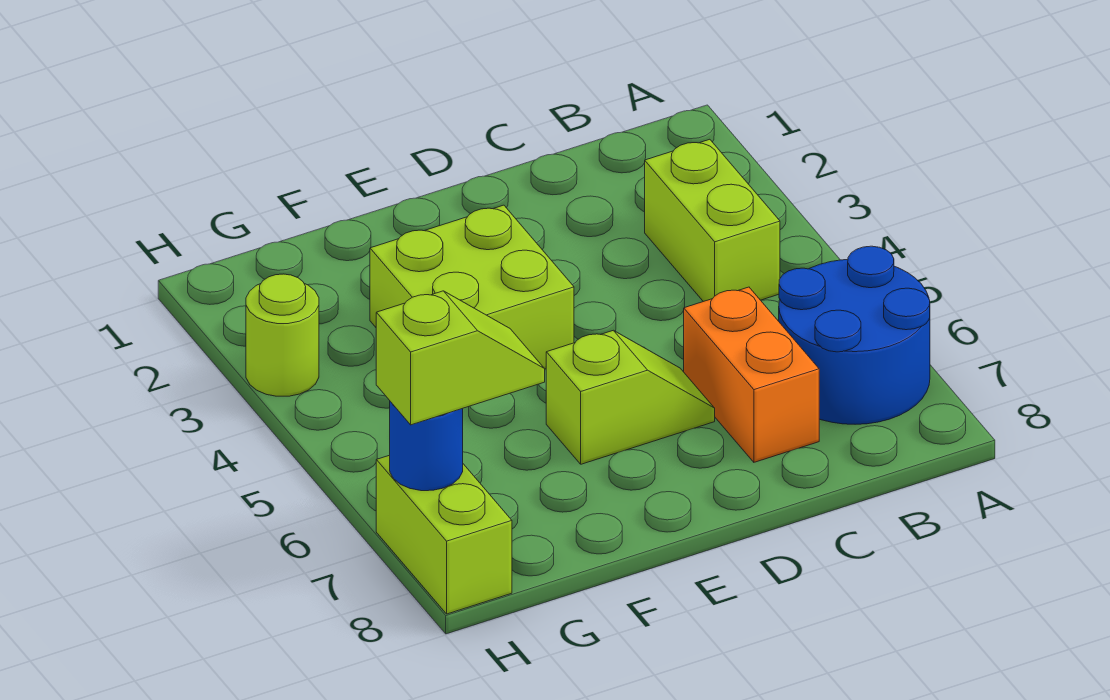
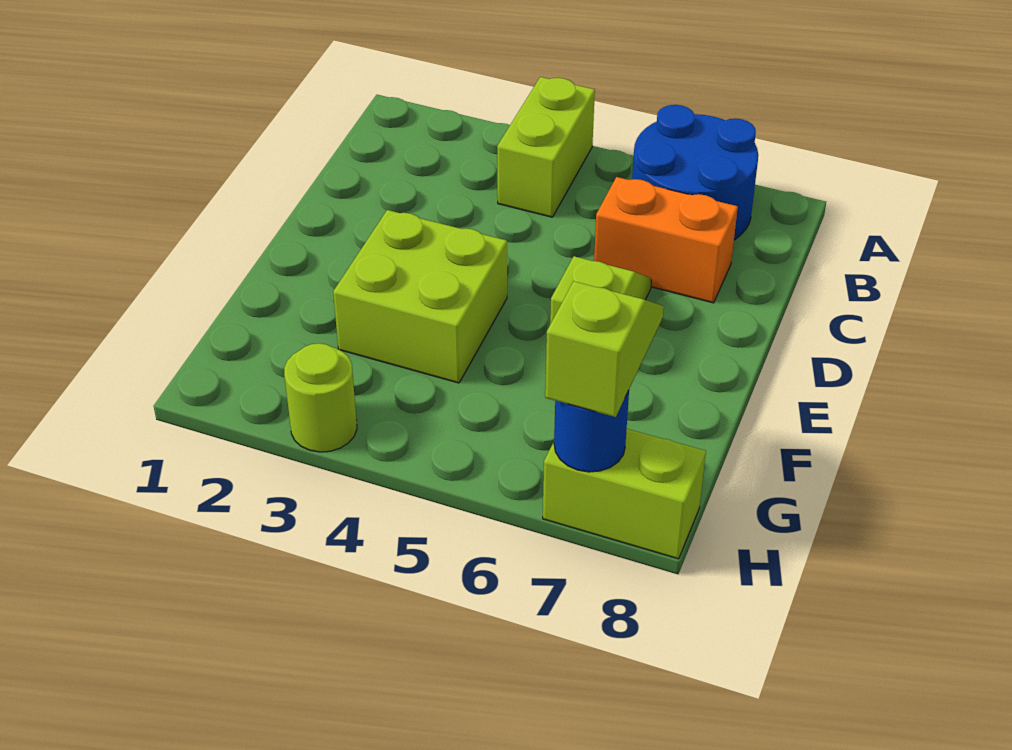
lime 1x2 brick [645,139,780,302] -> lime 1x2 brick turned to [497,77,595,217]

